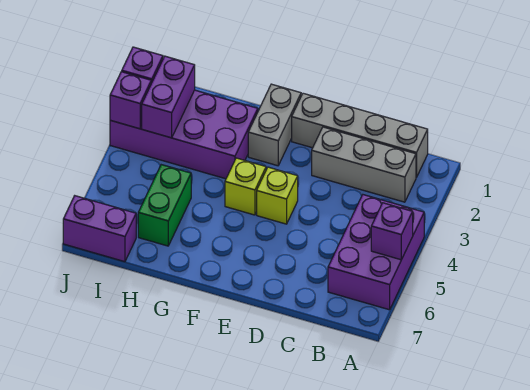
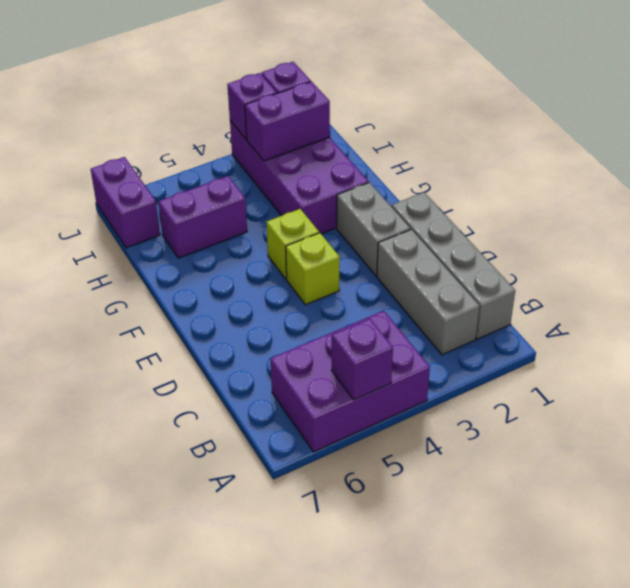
grey 1x2 brick [248,84,301,166] -> grey 1x2 brick turned to [337,182,411,276]
green 1x2 brick [138,165,191,246] -> purple 1x2 brick [158,176,247,258]

